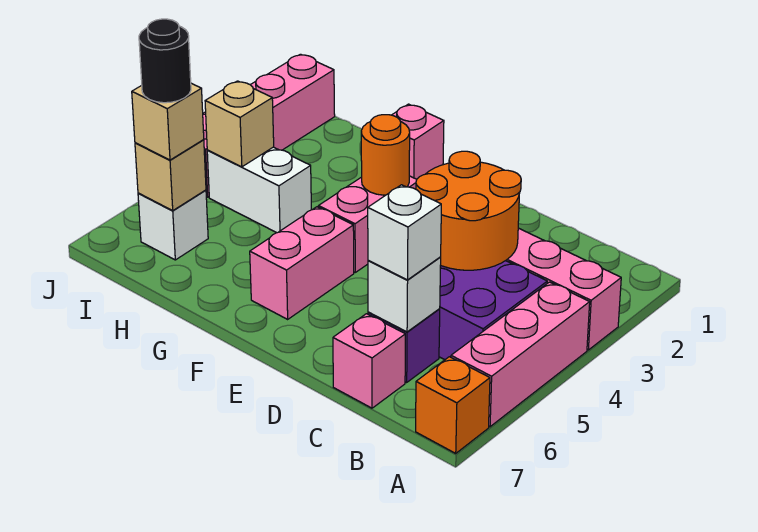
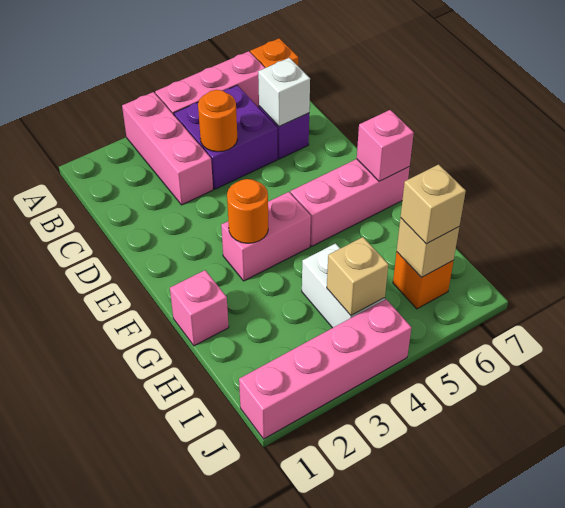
orange 2x2 round brick [416,151,521,270] -> orange 1x1 round brick [198,90,237,152]
white 1x1 brick [368,185,441,280] -> none
pink 1x1 brick [333,314,405,408] -> pink 1x1 brick moved to [357,110,414,181]
pink 1x2 brick [250,207,354,319] -> pink 1x3 brick [291,159,410,247]
white 1x1 brick [138,190,208,260] -> orange 1x1 brick [393,252,453,309]
black 1x1 round brick [139,19,191,103] -> none

